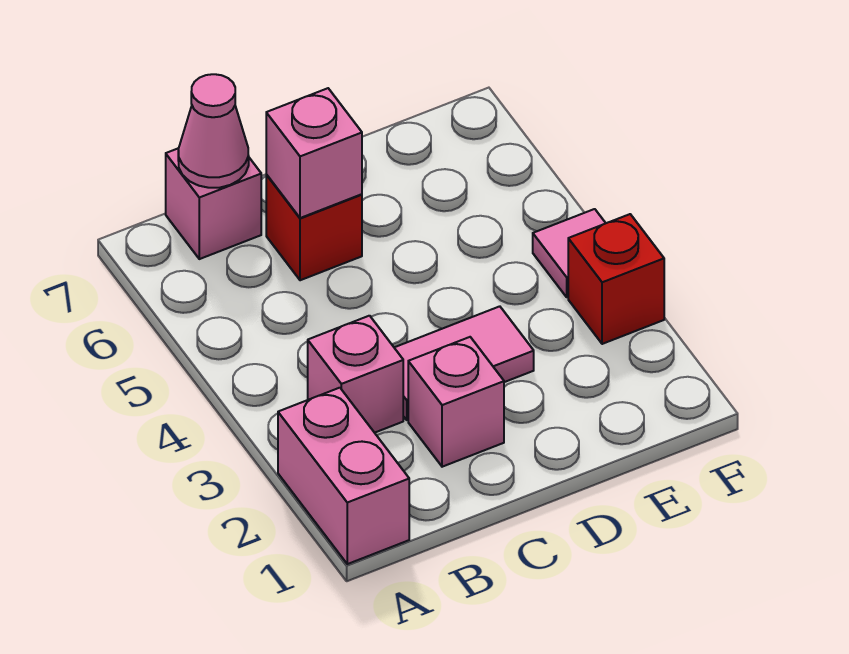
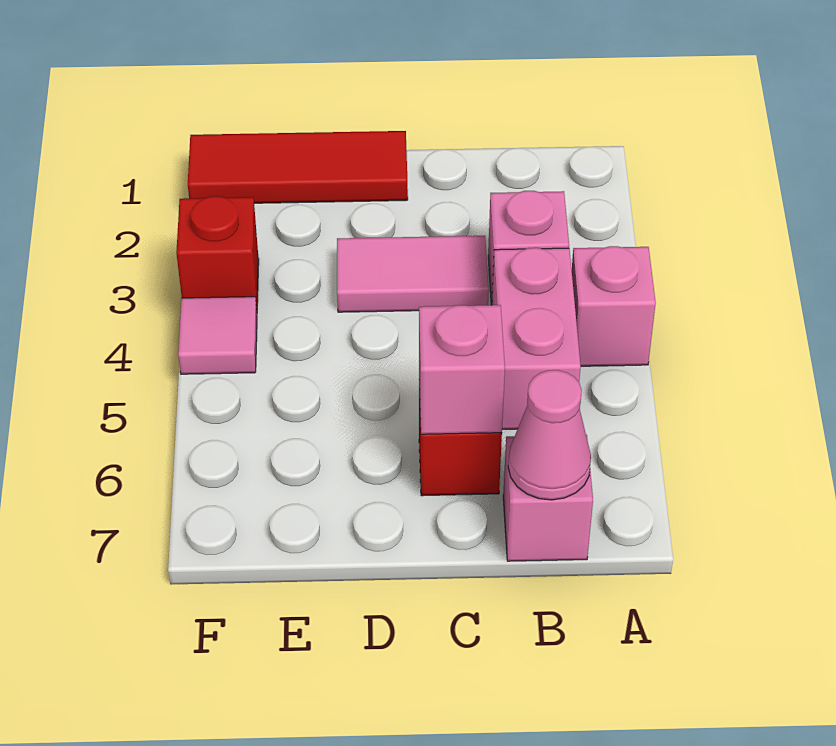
pink 1x2 brick [278,388,409,564] -> pink 1x2 brick moved to [492,248,581,429]
pink 1x1 brick [408,337,504,467] -> pink 1x1 brick moved to [572,246,656,366]
none -> red 1x3 tile [188,131,408,203]

